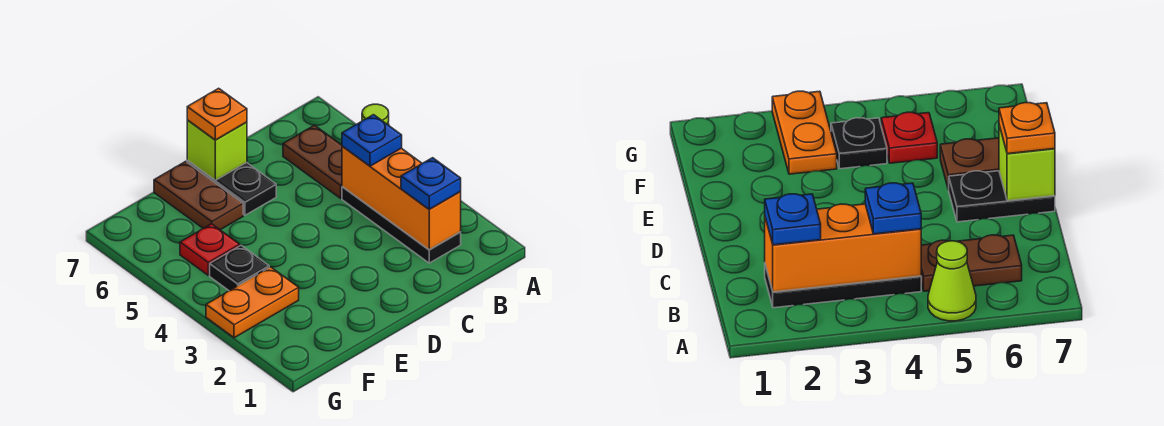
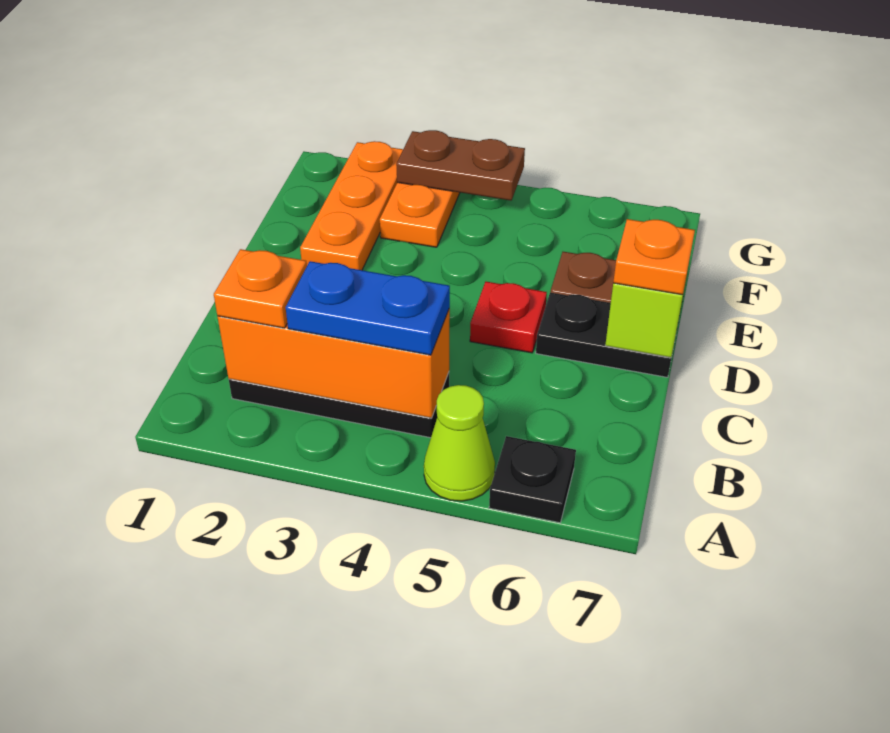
blue 1x1 plate [401,158,461,209] -> orange 1x1 plate [214,249,307,328]
blue 1x1 plate [342,115,402,166] -> blue 1x2 plate [286,261,450,355]
brown 1x2 plate [283,125,342,198] -> brown 1x2 plate moved to [396,130,525,201]
none -> orange 1x3 plate [300,141,403,270]
black 1x1 plate [210,245,269,291] -> black 1x1 plate moved to [489,436,576,523]
red 1x1 plate [180,224,240,275] -> red 1x1 plate moved to [470,282,547,353]

